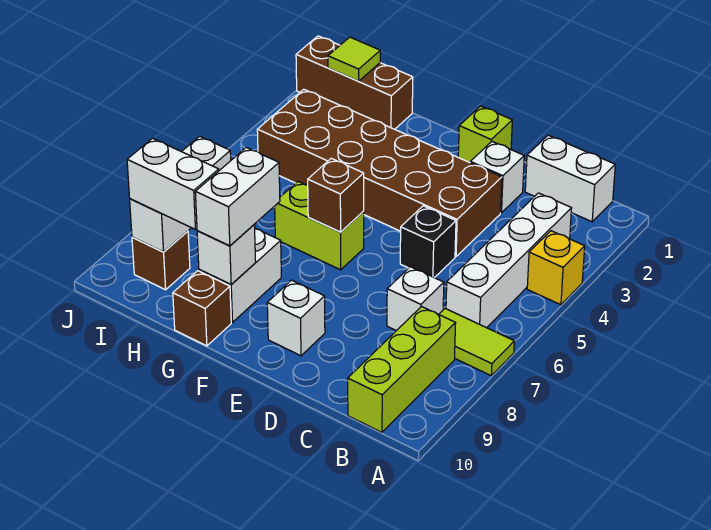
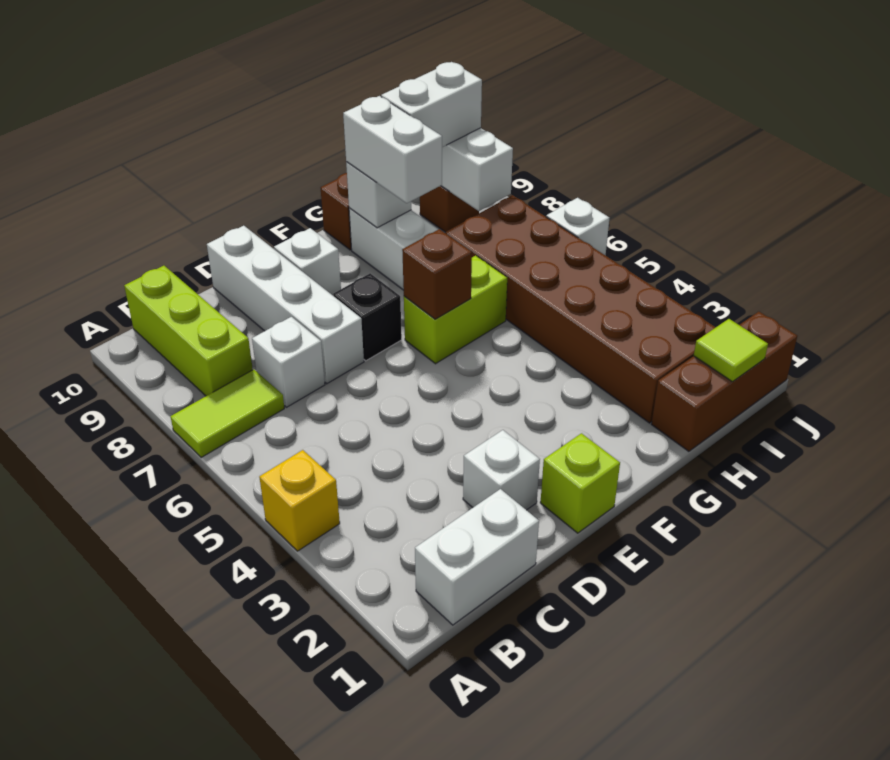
white 1x4 brick [446,193,572,328] -> white 1x4 brick moved to [207,226,364,384]
brown 2x6 brick [257,89,502,257] -> brown 2x6 brick turned to [445,195,716,423]
black 1x1 brick [400,206,456,278] -> black 1x1 brick moved to [333,273,402,361]

